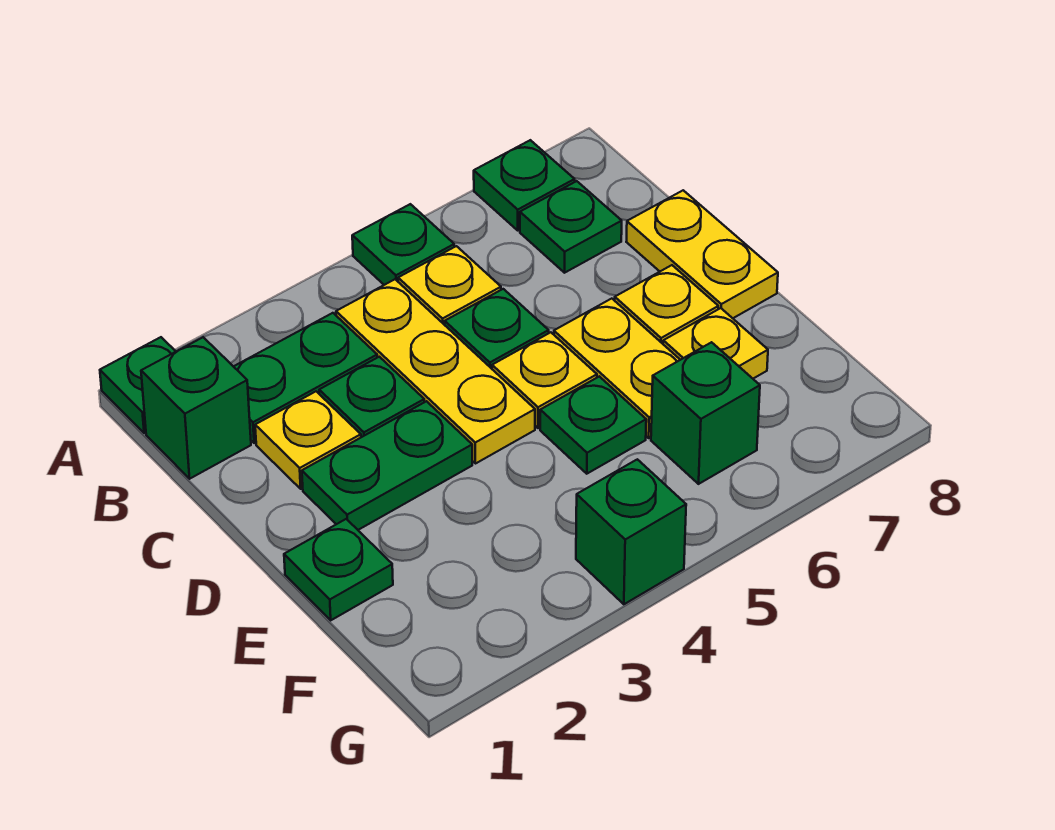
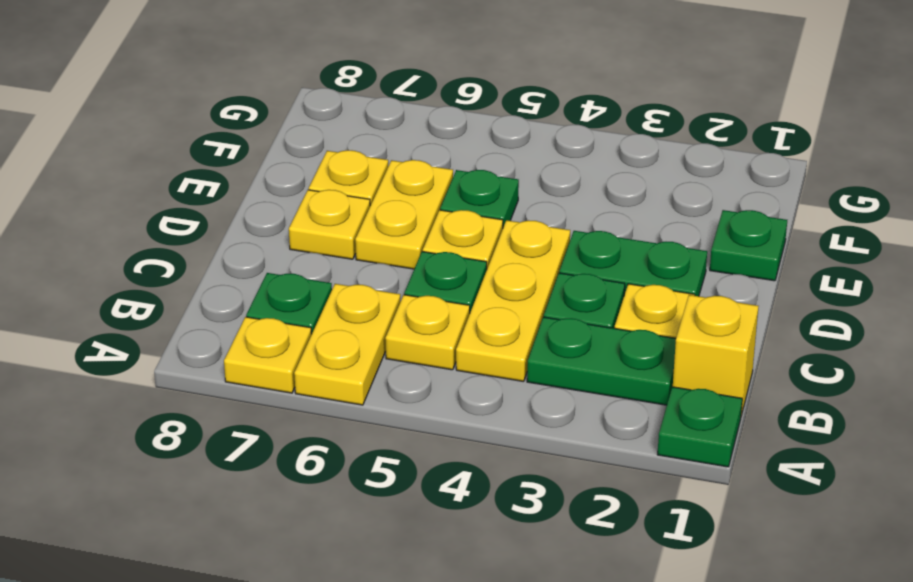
green 1x1 plate [352,204,454,285] -> none
green 1x1 plate [474,140,575,230] -> yellow 1x1 plate [224,317,312,393]
green 1x1 brick [141,337,251,479] -> yellow 1x1 brick [673,295,759,415]
yellow 1x2 plate [626,190,778,318] -> yellow 1x2 plate moved to [294,284,400,405]
green 1x1 brick [651,342,760,484] -> none
green 1x1 brick [576,459,686,604] -> none

